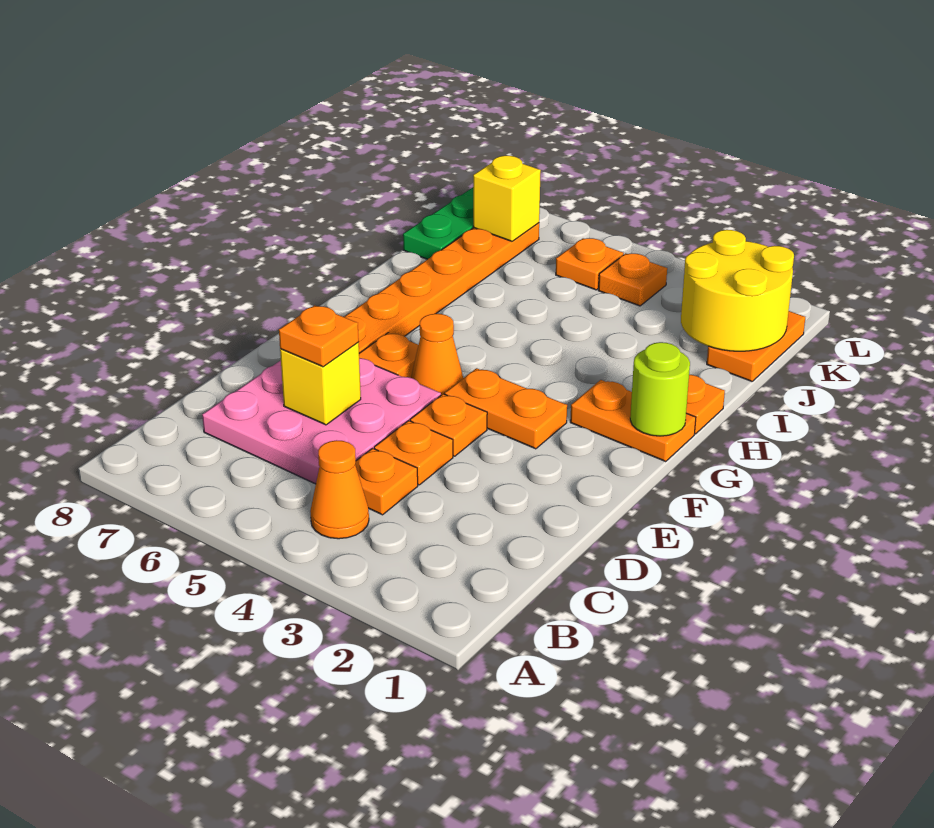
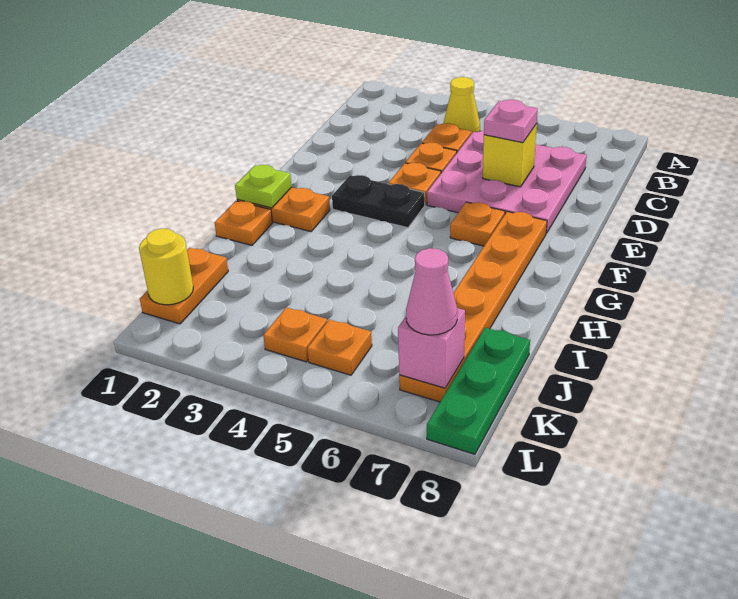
orange 1x1 cone [310,440,369,539] -> yellow 1x1 cone [443,77,480,133]
orange 1x1 plate [279,305,359,367] -> pink 1x1 plate [484,100,538,143]
orange 1x2 plate [445,368,567,449] -> black 1x2 plate [332,175,425,228]
orange 1x1 cone [411,314,463,395] -> none
lime 1x1 round brick [630,342,690,436] -> lime 1x1 plate [235,165,292,208]
yellow 2x2 round brick [681,230,794,351] -> yellow 1x1 round brick [139,229,193,305]
yellow 1x1 brick [473,156,541,241] -> pink 1x1 brick [398,308,465,388]
none -> pink 1x1 cone [406,248,457,335]

